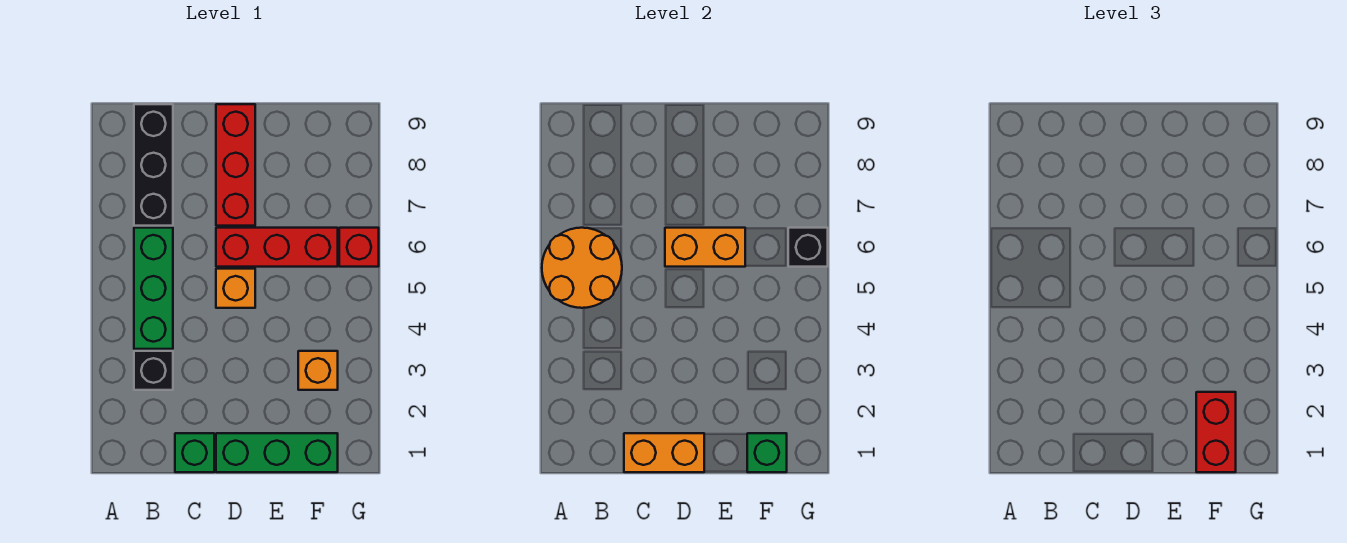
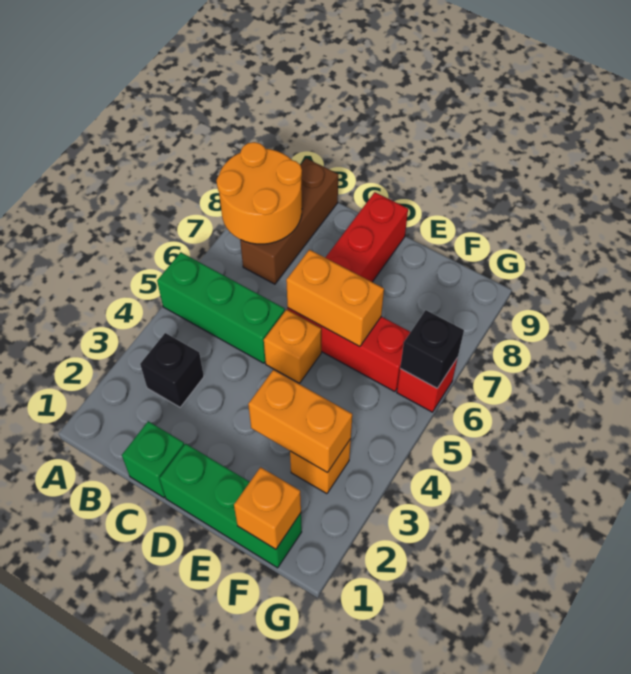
orange 2x2 round brick [542,228,622,308] -> orange 2x2 round brick moved to [216,142,302,244]
green 1x3 brick [134,228,173,349] -> green 1x3 brick turned to [157,252,285,363]
black 1x3 brick [134,104,173,226] -> brown 1x3 brick [240,158,338,284]
orange 1x2 brick [624,433,704,472] -> orange 1x2 brick moved to [248,370,352,473]
green 1x1 brick [747,433,787,472] -> orange 1x1 brick [234,467,301,549]
red 1x2 brick [1196,392,1236,472] -> none

